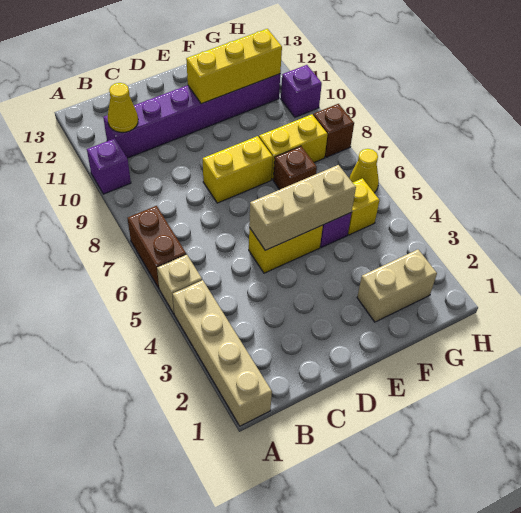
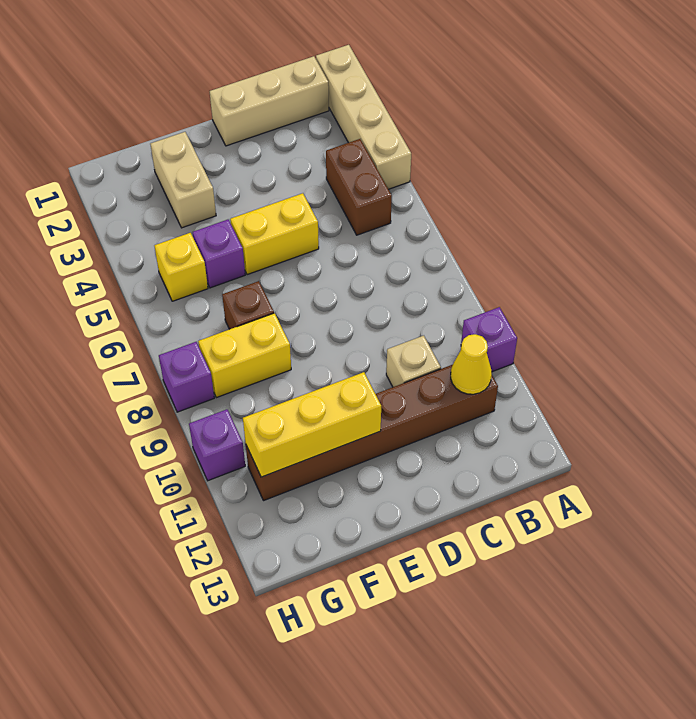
tan 1x1 brick [157,254,202,314] -> tan 1x1 brick moved to [386,336,441,387]
brown 1x2 brick [128,206,186,288] -> brown 1x2 brick moved to [326,139,392,235]
purple 1x6 brick [103,74,280,158] -> brown 1x6 brick [246,365,498,501]
tan 1x3 brick [249,165,356,250] -> tan 1x3 brick moved to [210,56,329,146]
yellow 1x2 brick [203,136,273,203] -> none
tan 1x2 brick [357,250,437,322] -> tan 1x2 brick turned to [150,132,216,228]
yellow 1x1 cone [349,149,379,193] -> none
brown 1x1 brick [313,104,354,157] -> purple 1x1 brick [159,342,214,412]

